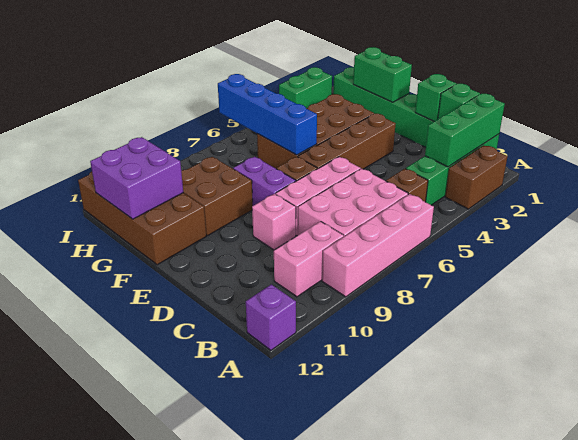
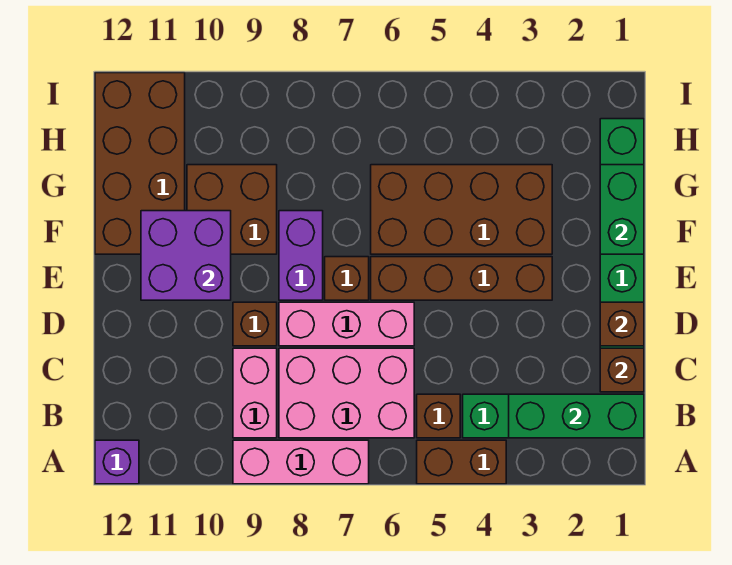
brown 1x2 brick [445,145,507,209] -> brown 1x2 brick moved to [417,440,506,484]
pink 1x4 brick [322,194,434,297] -> pink 1x3 brick [233,440,369,484]
pink 1x2 brick [274,221,344,297] -> pink 1x2 brick turned to [233,348,277,438]
green 1x1 brick [438,84,480,119] -> brown 1x1 brick [600,348,644,392]
green 1x1 brick [415,74,456,121] -> brown 1x1 brick [600,302,644,346]
pink 1x1 brick [252,194,296,250] -> brown 1x1 brick [233,302,277,346]
blue 1x4 brick [218,74,317,155] -> none
purple 2x2 brick [90,137,183,219] -> purple 2x2 brick moved to [141,211,231,300]
green 1x2 brick [279,67,332,109] -> none

